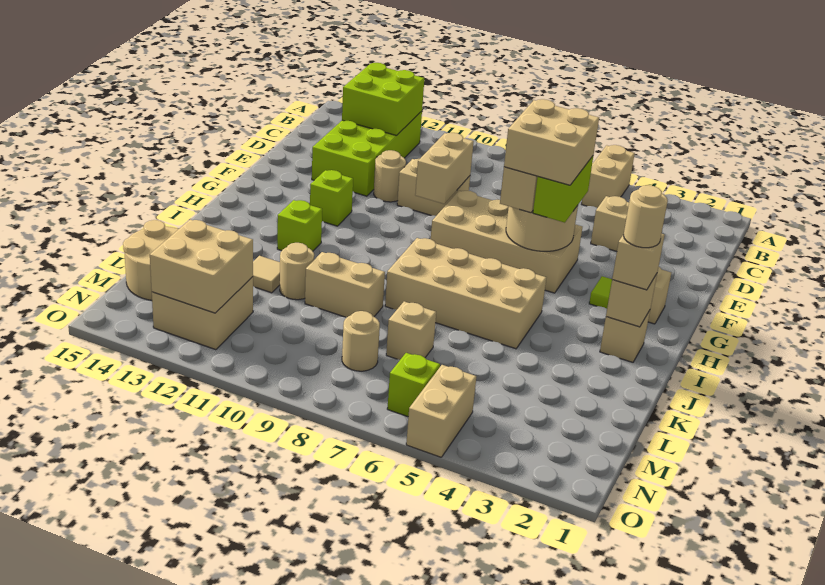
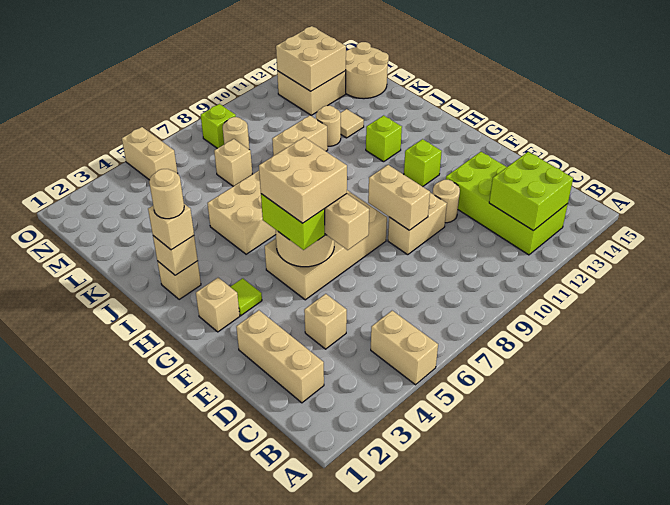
none -> tan 1x3 brick [236,310,324,403]
lime 1x1 brick [387,353,440,417] -> lime 1x1 brick moved to [201,104,236,148]

